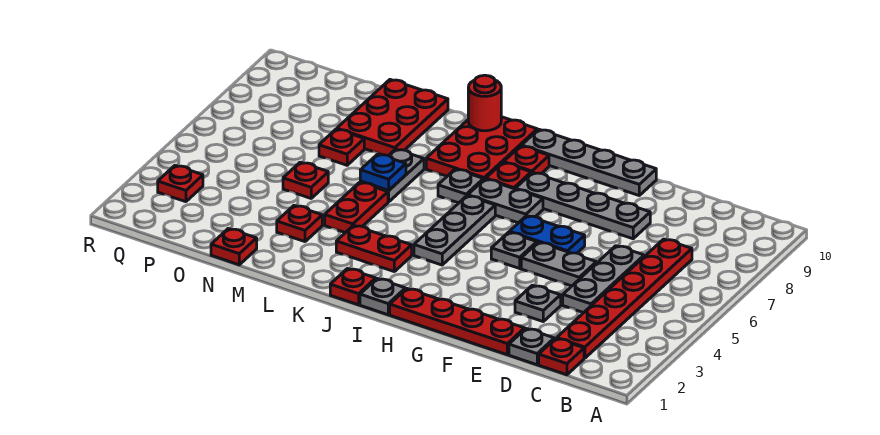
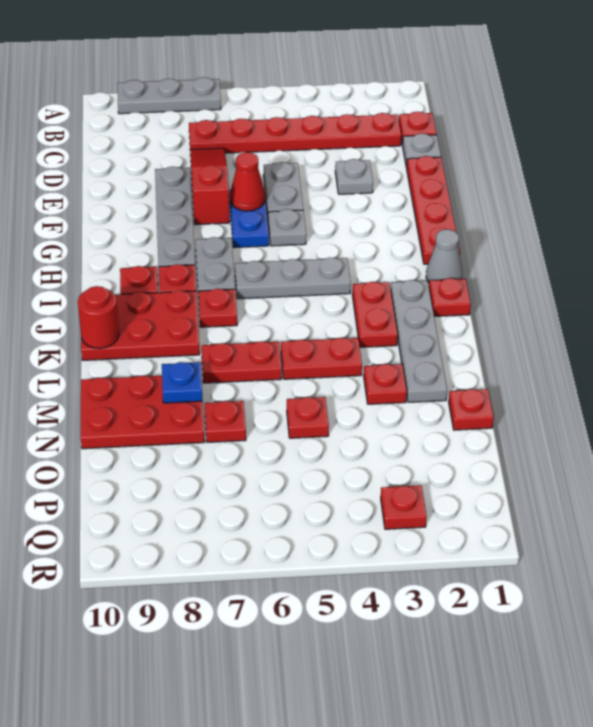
grey 1x3 plate [563,246,644,313] -> grey 1x3 plate moved to [117,77,221,114]
none -> red 1x3 slope [190,148,230,225]
none -> red 1x1 cone [230,152,265,211]
grey 1x4 plate [522,130,656,195] -> grey 1x4 plate moved to [391,280,447,402]
grey 1x1 plate [360,279,405,315] -> grey 1x1 cone [426,229,463,282]
grey 1x1 plate [438,169,483,203] -> red 1x1 plate [198,289,237,327]
grey 1x2 plate [360,149,424,202] -> red 1x2 plate [201,341,282,383]
blue 1x1 plate [360,154,406,190] -> blue 1x1 plate moved to [162,362,202,403]

